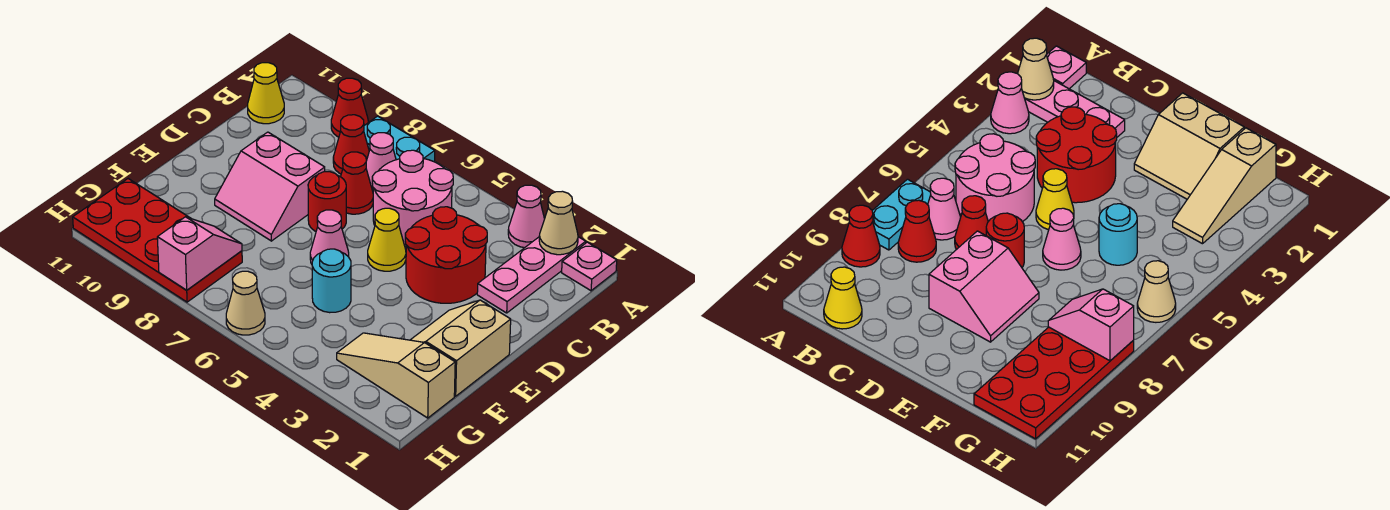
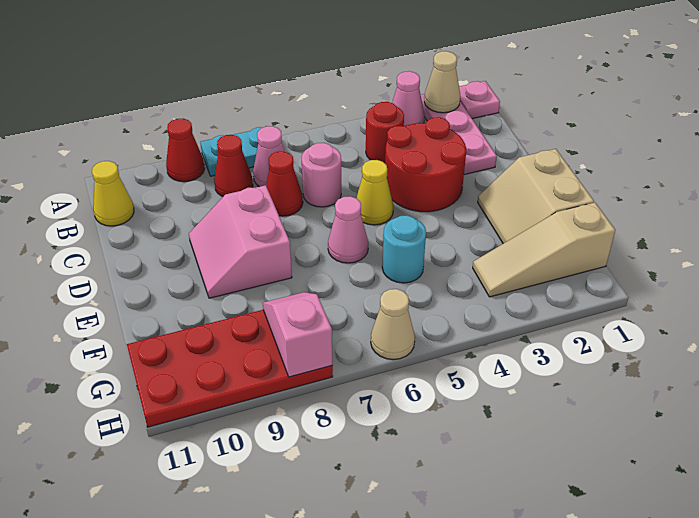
pink 2x2 round brick [372,150,453,245] -> pink 1x1 round brick [301,143,341,207]
red 1x1 round brick [308,172,346,231] -> red 1x1 round brick moved to [366,102,404,163]
pink 2x2 slope [215,132,325,241] -> pink 2x2 slope turned to [189,185,292,298]

